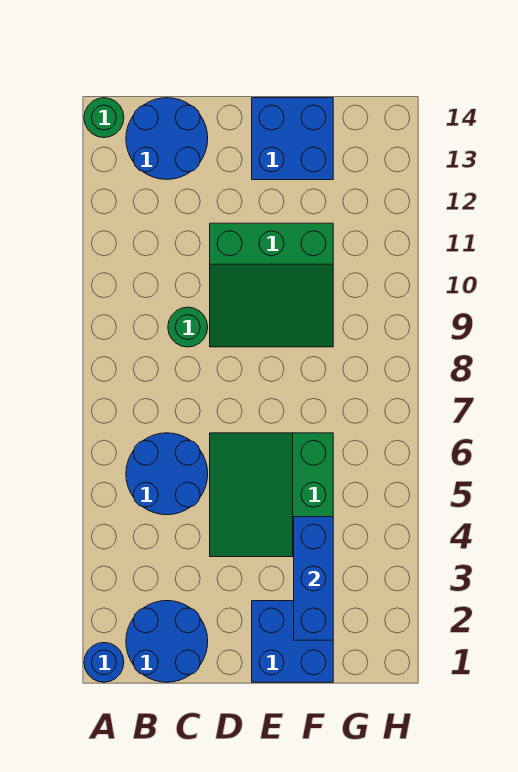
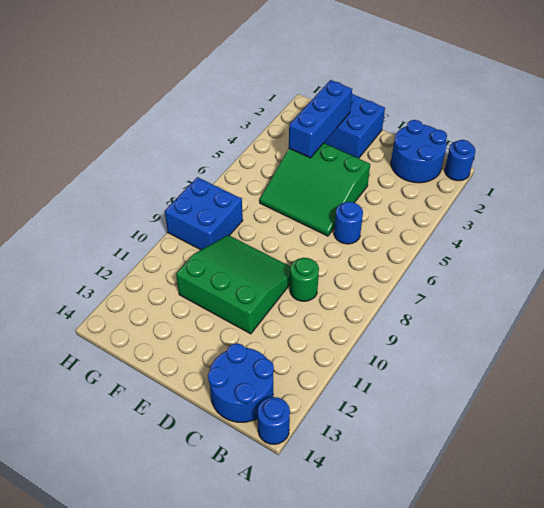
green 1x1 round brick [84,98,124,138] -> blue 1x1 round brick [258,397,290,444]
blue 2x2 round brick [126,433,208,515] -> blue 1x1 round brick [334,202,363,244]
green 3x3 slope [210,433,333,557] -> green 3x3 slope turned to [260,143,370,236]
blue 2x2 brick [252,98,333,180] -> blue 2x2 brick moved to [165,177,243,250]

